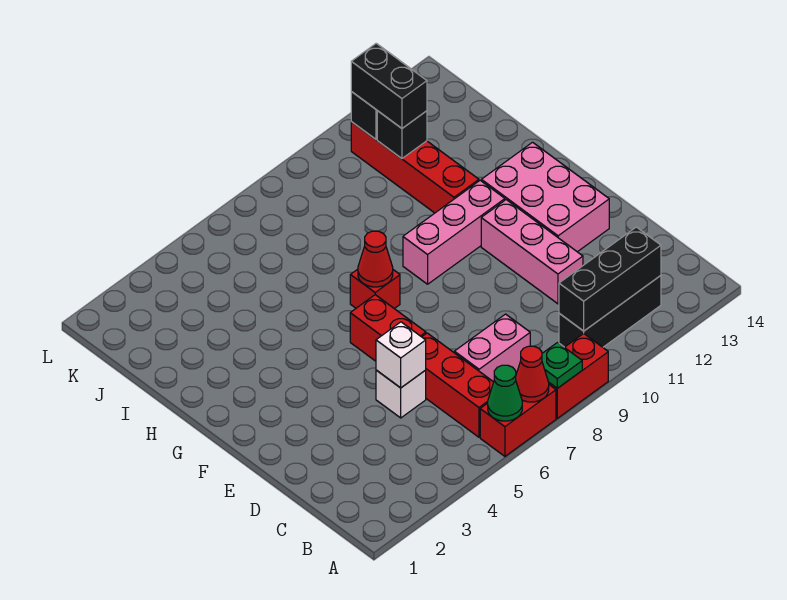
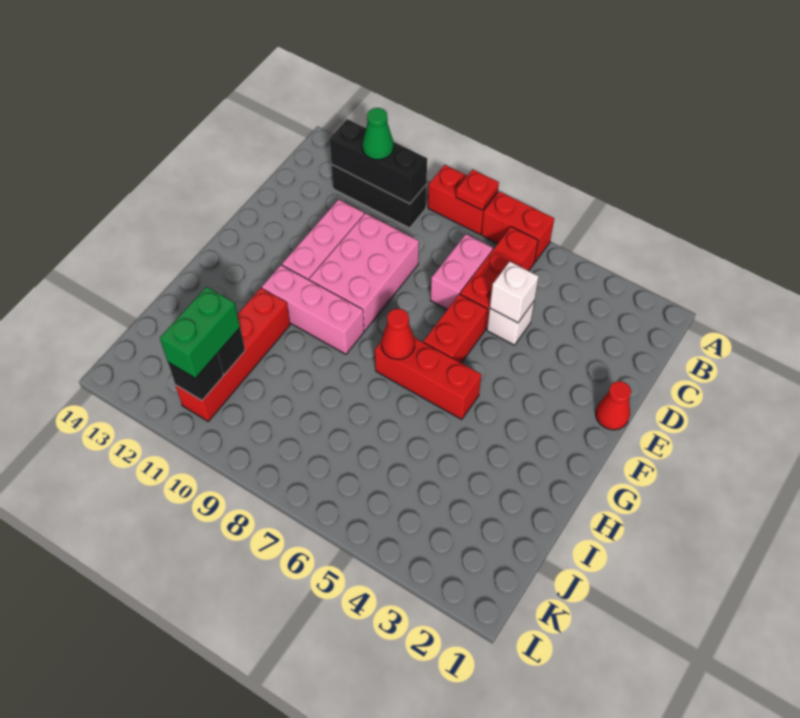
green 1x1 cone [488,365,522,421] -> green 1x1 cone moved to [362,108,394,160]
red 1x1 cone [516,346,549,402] -> red 1x1 cone moved to [596,381,631,430]
green 1x1 plate [542,343,582,388] -> red 1x1 plate [456,169,499,210]
pink 1x2 brick [454,314,530,382] -> pink 1x2 brick turned to [430,234,493,310]
pink 2x3 brick [481,142,609,252] -> pink 2x3 brick moved to [309,213,419,331]
red 1x1 brick [350,269,400,309] -> red 1x3 brick [375,338,481,419]
black 1x2 brick [351,43,427,128] -> green 1x2 brick [160,287,240,378]

